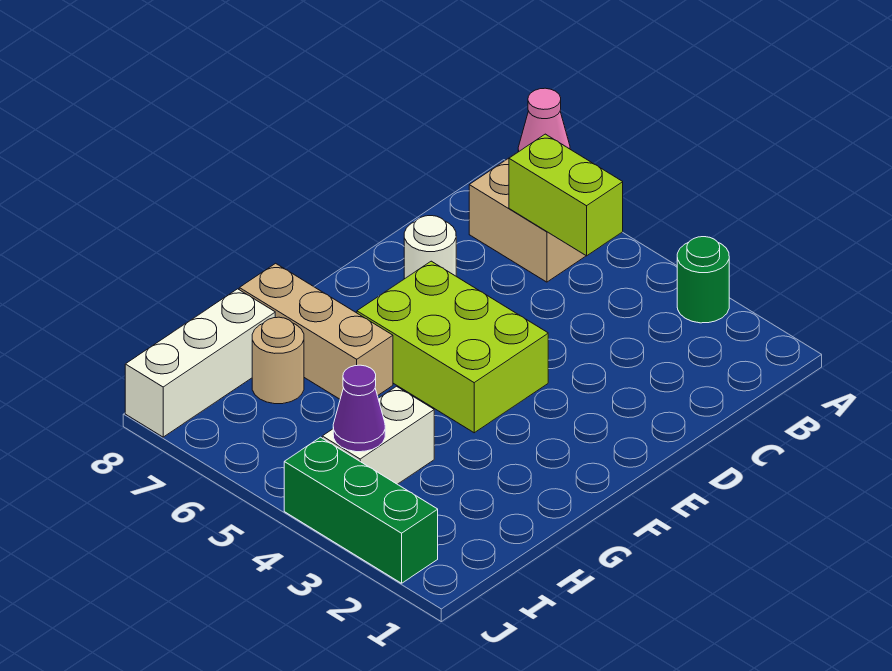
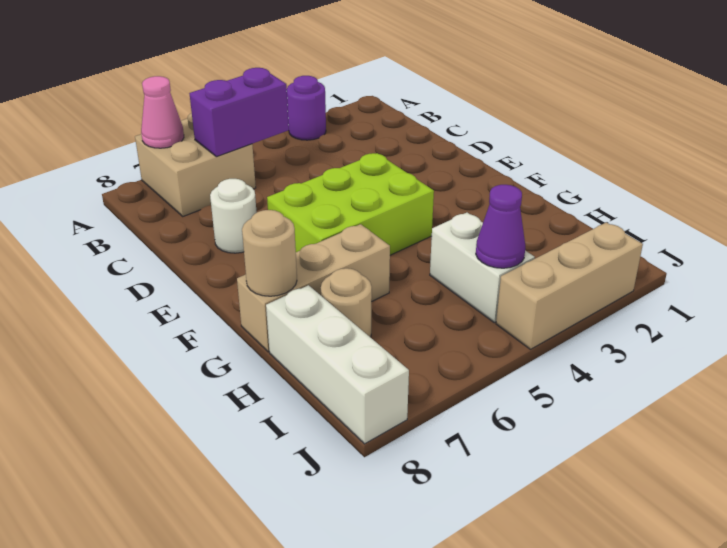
green 1x1 round brick [677,237,729,323] -> purple 1x1 round brick [287,76,326,140]
lime 1x2 brick [509,134,623,256] -> purple 1x2 brick [189,68,289,157]
none -> tan 1x1 round brick [242,210,297,296]
green 1x3 brick [284,437,438,583] -> tan 1x3 brick [496,222,643,349]

